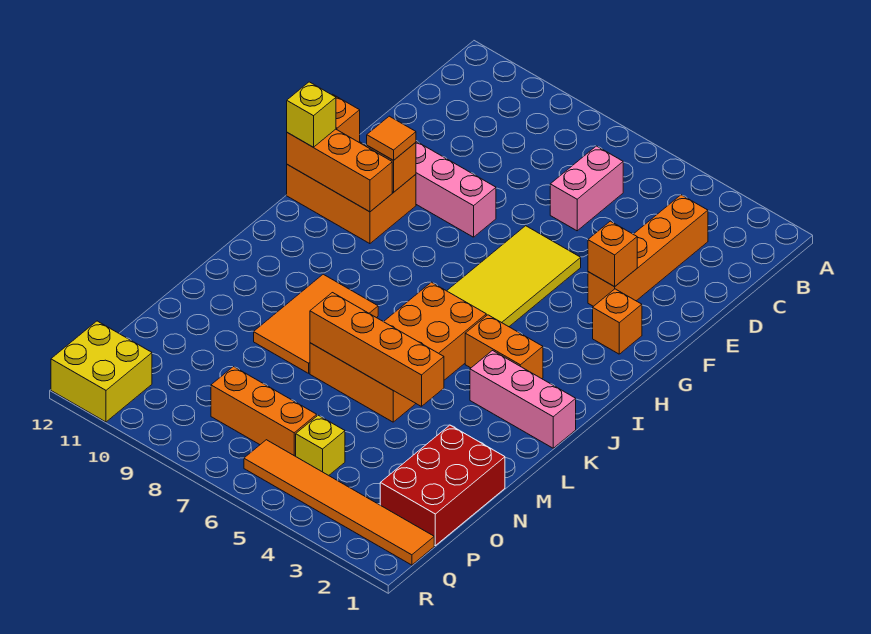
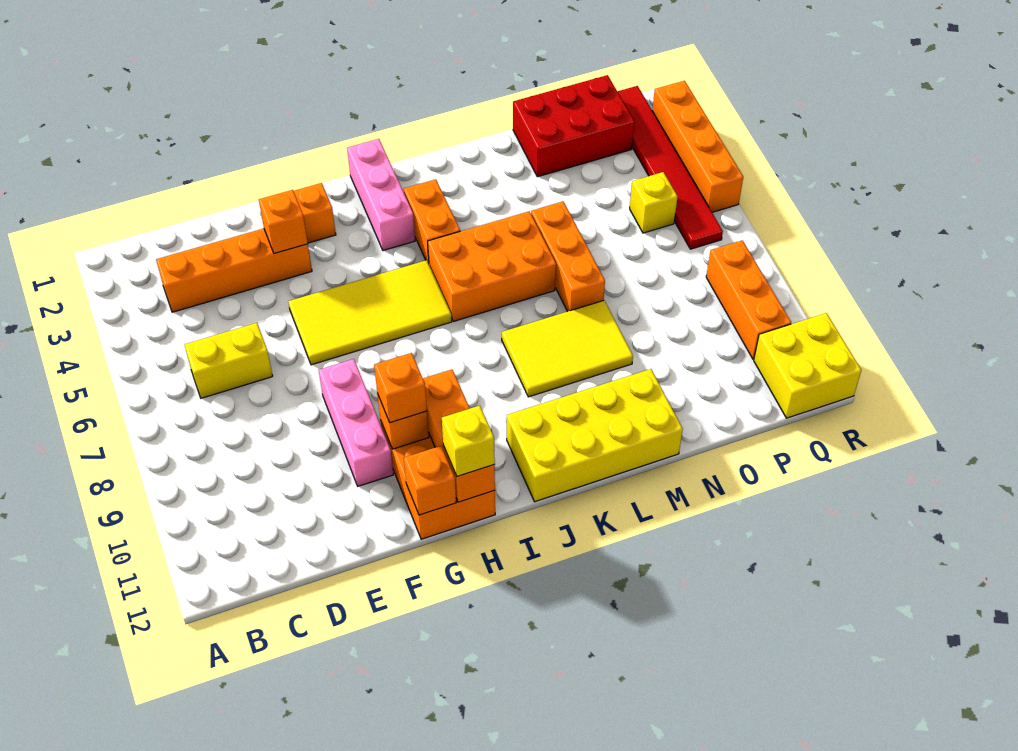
pink 1x2 brick [550,146,623,231] -> yellow 1x2 brick [184,323,273,398]
orange 1x1 tile [367,116,416,160] -> orange 1x1 brick [374,353,427,423]
none -> yellow 2x4 brick [507,369,683,502]
pink 1x3 brick [470,351,576,448] -> pink 1x3 brick moved to [347,139,415,251]
orange 2x3 tile [254,274,378,373] -> yellow 2x3 tile [502,300,633,397]
orange 1x4 brick [310,293,444,407] -> orange 1x4 brick moved to [652,81,743,212]
orange 1x3 brick [211,367,317,456] -> orange 1x3 brick moved to [706,240,791,359]
orange 1x6 tile [244,440,434,565] -> red 1x6 tile [617,86,723,249]

